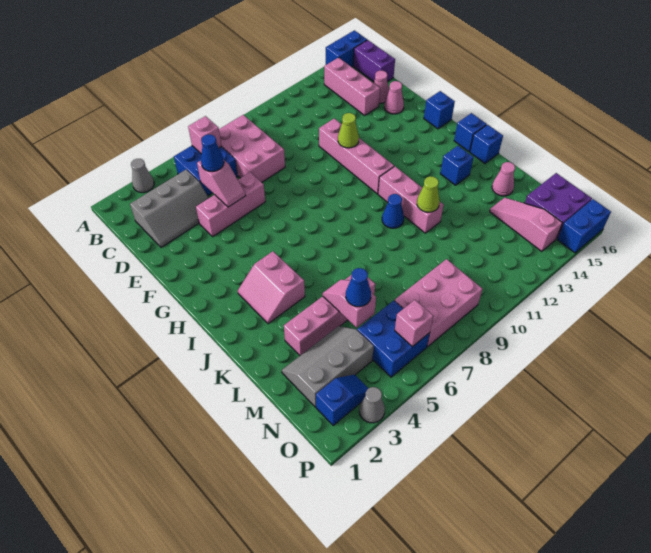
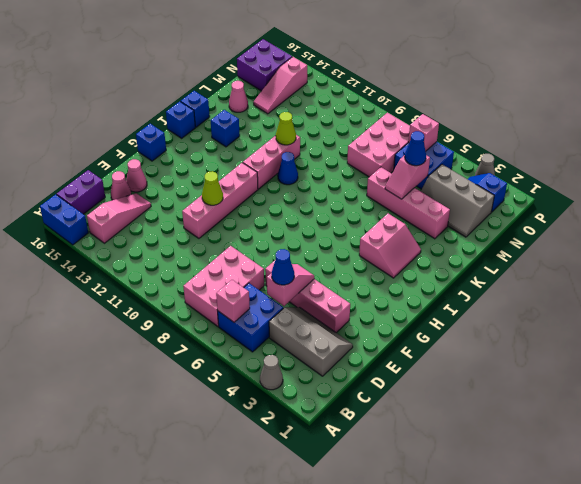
pink 1x3 brick [324,58,380,115] -> pink 1x3 slope [87,193,151,243]
pink 1x3 brick [196,172,265,236] -> pink 1x4 brick [265,261,350,333]
pink 2x3 brick [395,259,482,347] -> pink 2x3 brick turned to [347,112,410,177]
blue 1x2 brick [558,199,611,253] -> none

